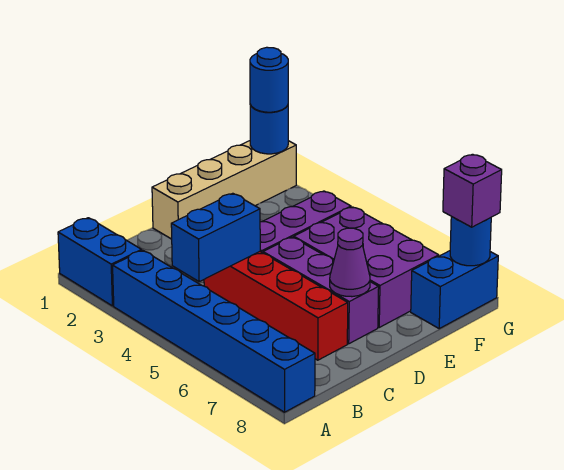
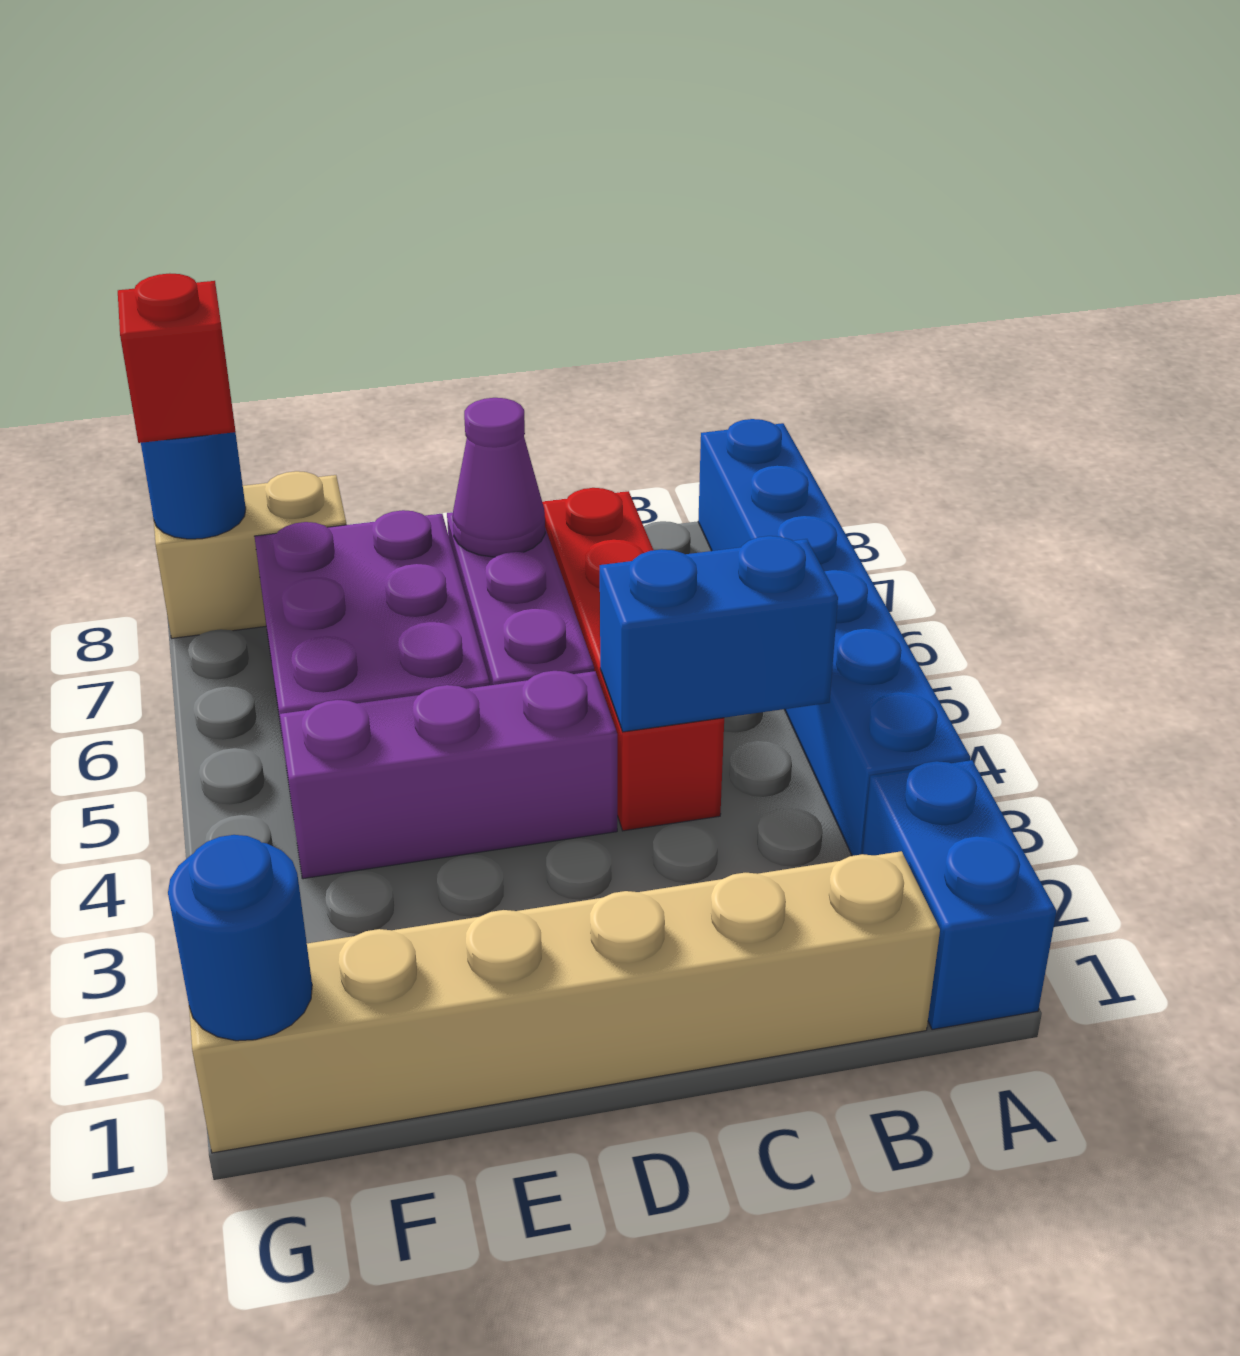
tan 1x4 brick [152,141,296,239] -> tan 1x6 brick [189,851,940,1153]
blue 1x2 brick [411,251,498,328] -> tan 1x2 brick [154,471,346,638]
blue 1x1 round brick [250,47,288,112] -> none
purple 1x1 brick [443,154,502,227] -> red 1x1 brick [118,273,236,443]

